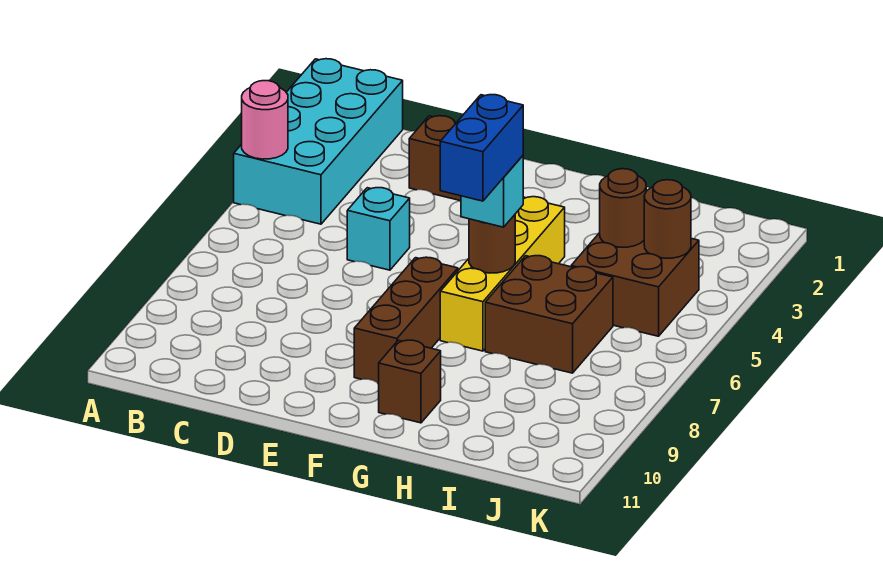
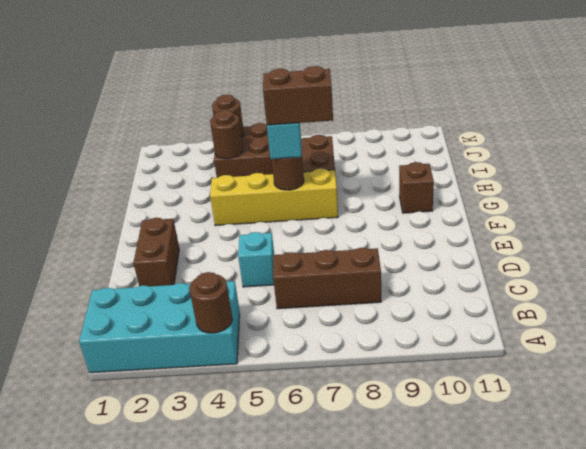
pink 1x1 round brick [242,81,288,159] -> brown 1x1 round brick [189,272,233,333]
brown 1x3 brick [354,257,458,384] -> brown 1x3 brick moved to [273,248,381,309]
blue 1x2 brick [440,95,523,201] -> brown 1x2 brick [263,66,333,125]

